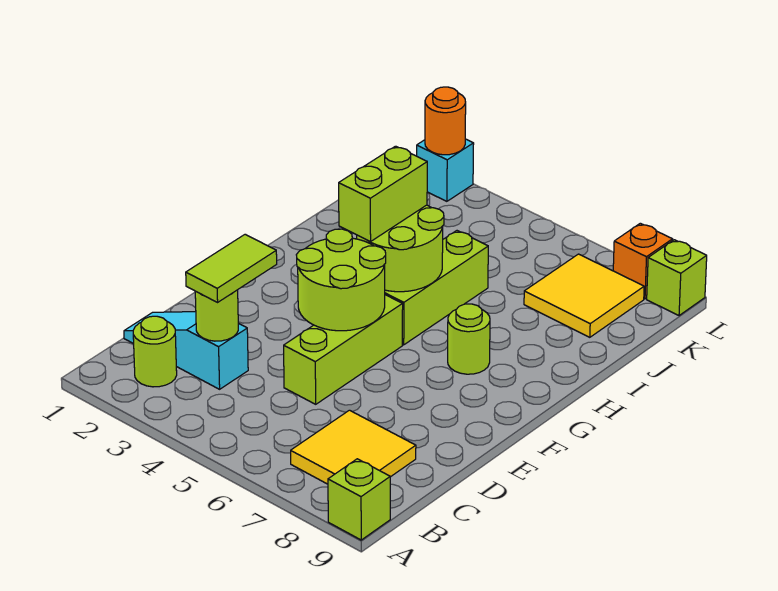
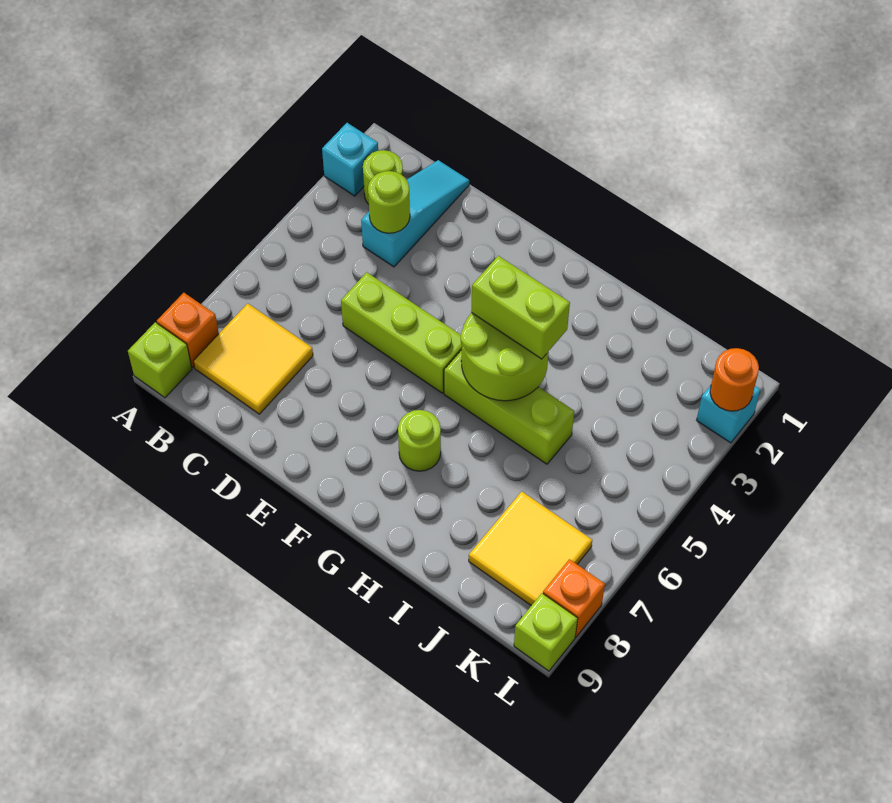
none -> cyan 1x1 brick [322,123,378,196]
none -> orange 1x1 brick [157,293,219,367]
lime 1x2 tile [186,234,277,302] -> none
lime 2x2 round brick [297,229,386,331] -> none

